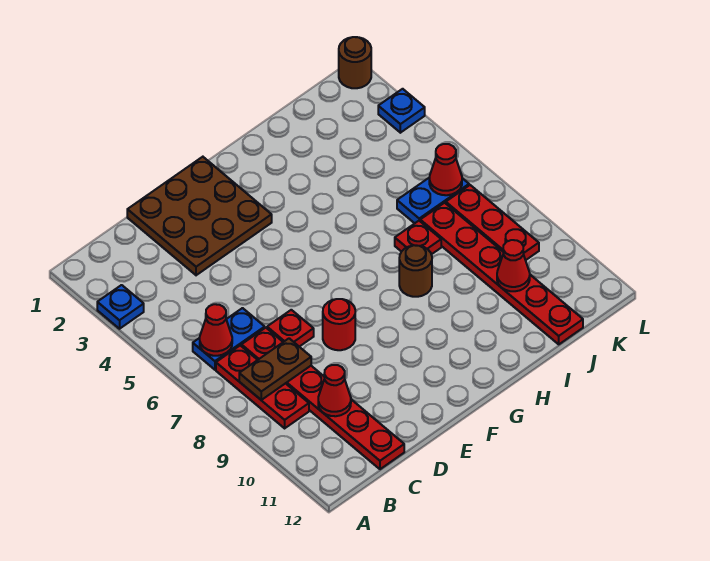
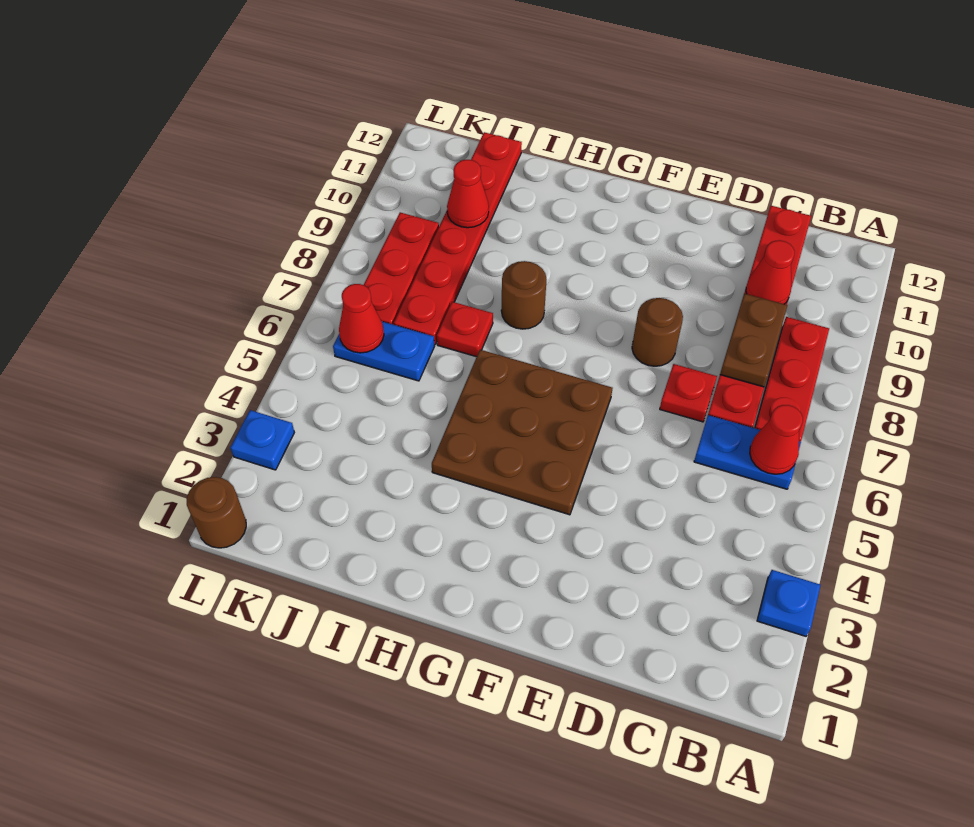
brown 1x2 plate [239,338,311,400] -> brown 1x2 plate turned to [720,294,787,387]
brown 3x3 plate [127,157,272,275] -> brown 3x3 plate moved to [432,350,612,515]
red 1x1 round brick [323,299,355,350] -> brown 1x1 round brick [632,298,683,366]

